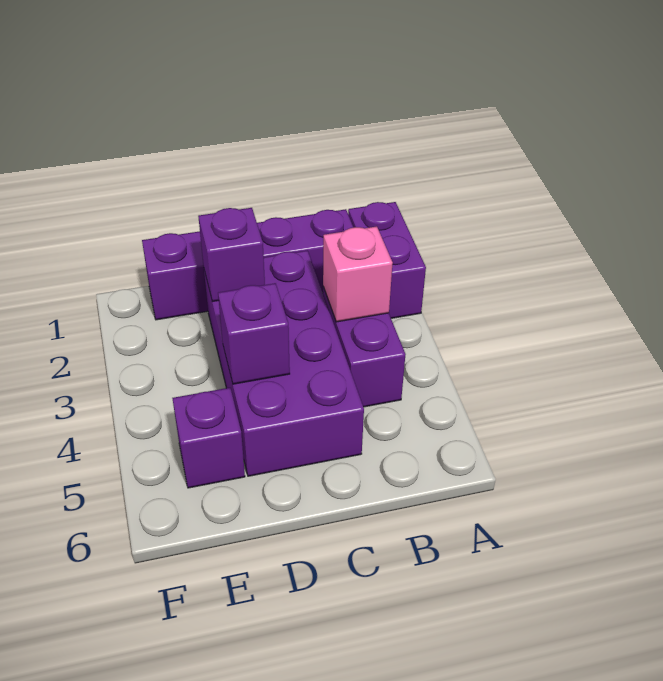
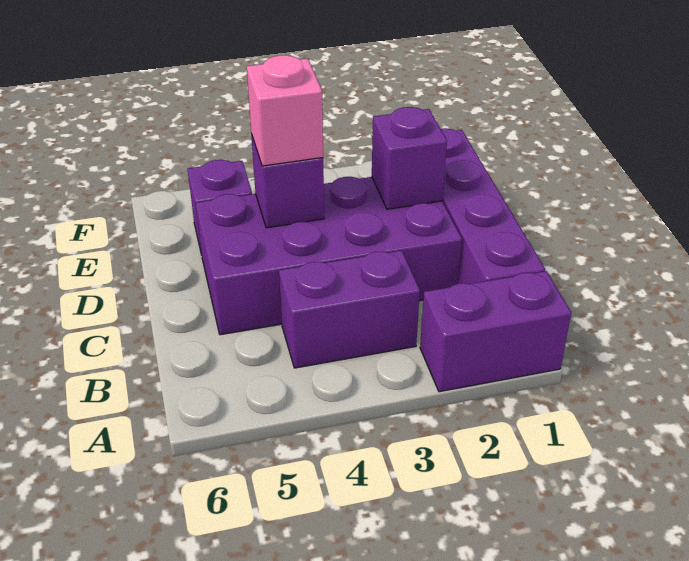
pink 1x1 brick [323,226,393,322] -> pink 1x1 brick moved to [247,55,323,166]

